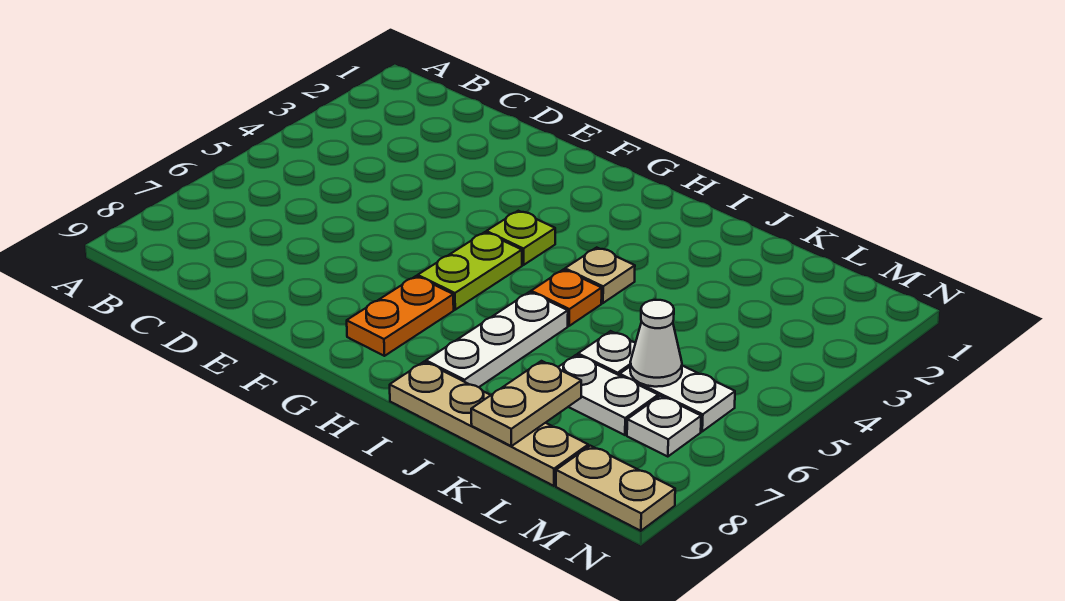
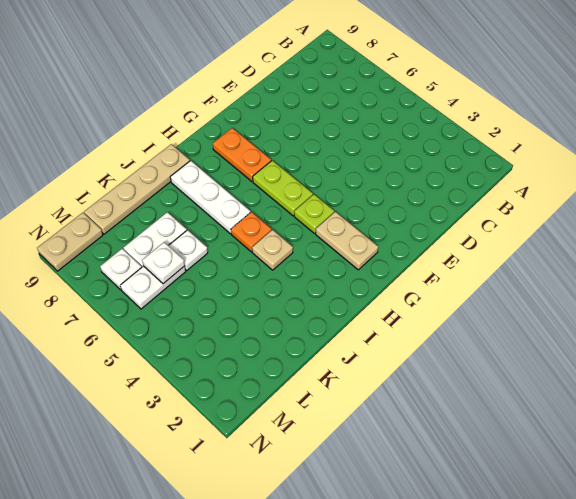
tan 1x2 plate [471,361,581,446] -> tan 1x2 plate moved to [316,212,378,270]
white 1x1 cone [630,300,682,387] -> white 1x1 plate [142,242,185,284]

